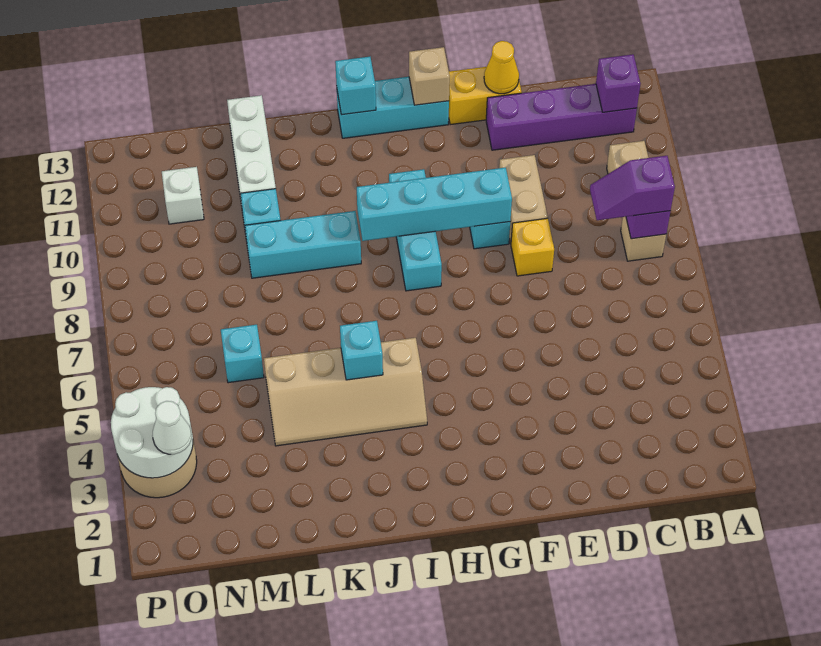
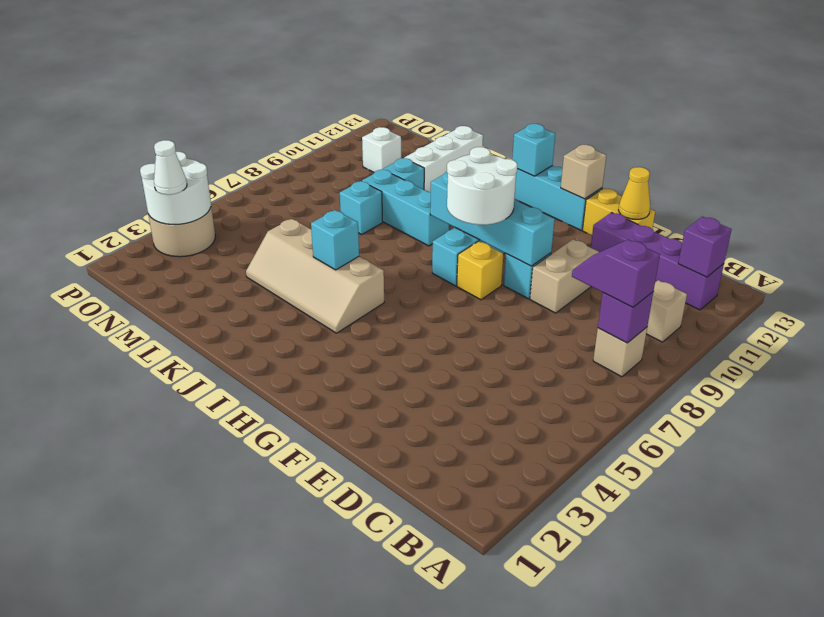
yellow 1x1 brick [511,218,554,276] -> yellow 1x1 brick moved to [457,241,503,300]
none -> white 2x2 round brick [447,147,517,225]
cyan 1x1 brick [221,325,264,383] -> cyan 1x1 brick moved to [340,181,383,234]

